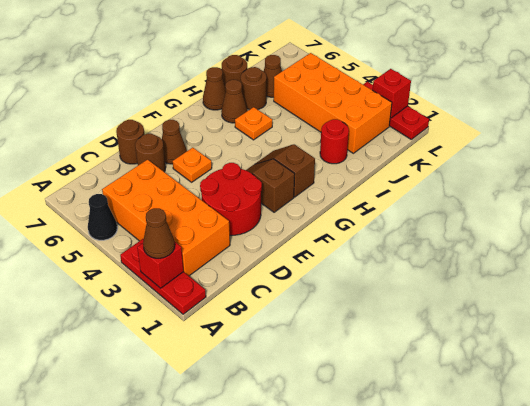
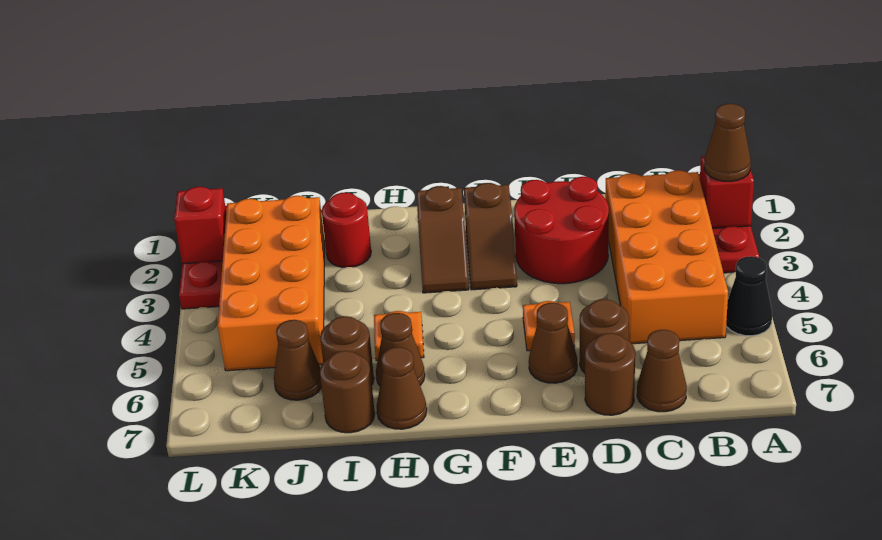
none -> brown 1x1 cone [637,330,687,412]

